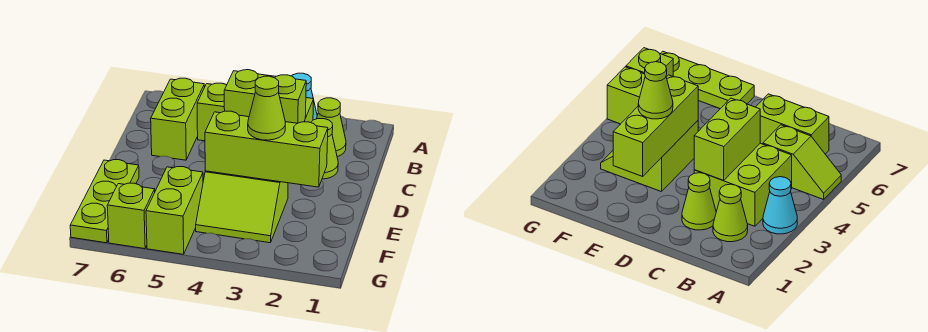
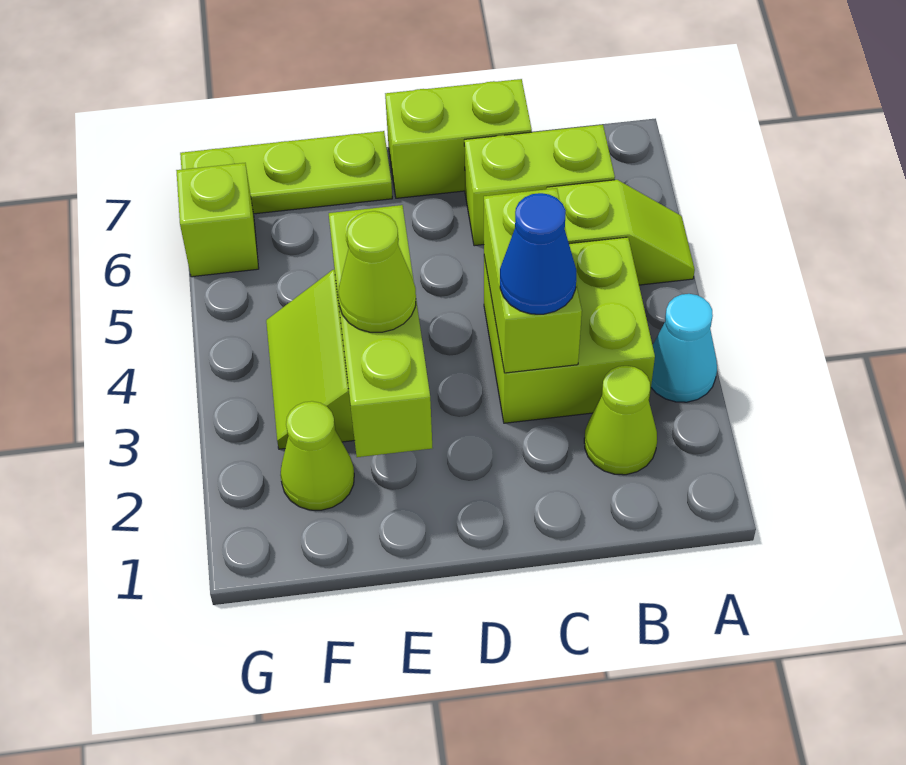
lime 1x1 cone [311,119,338,179] -> lime 1x1 cone moved to [280,401,354,510]
none -> blue 1x1 cone [500,193,576,314]
lime 1x2 brick [146,167,203,254] -> lime 1x2 brick moved to [385,79,532,198]

